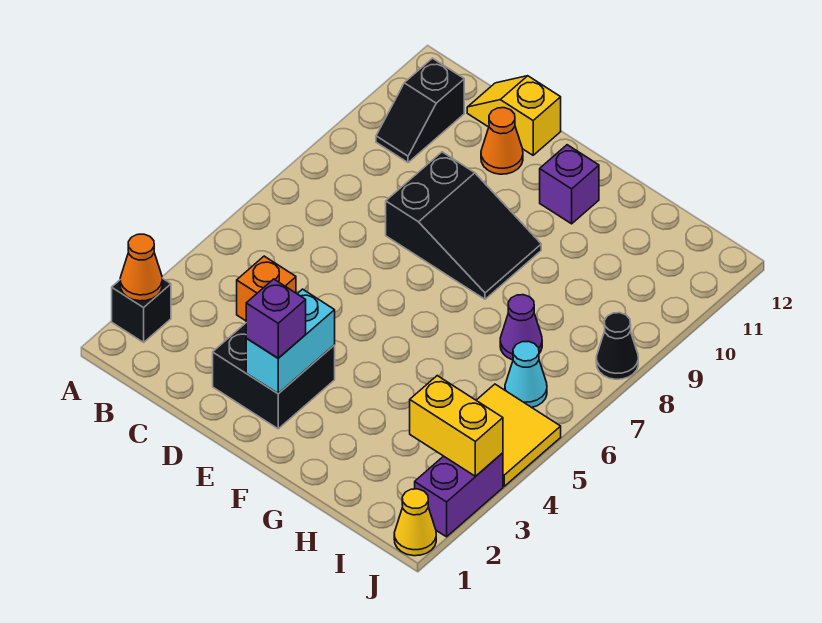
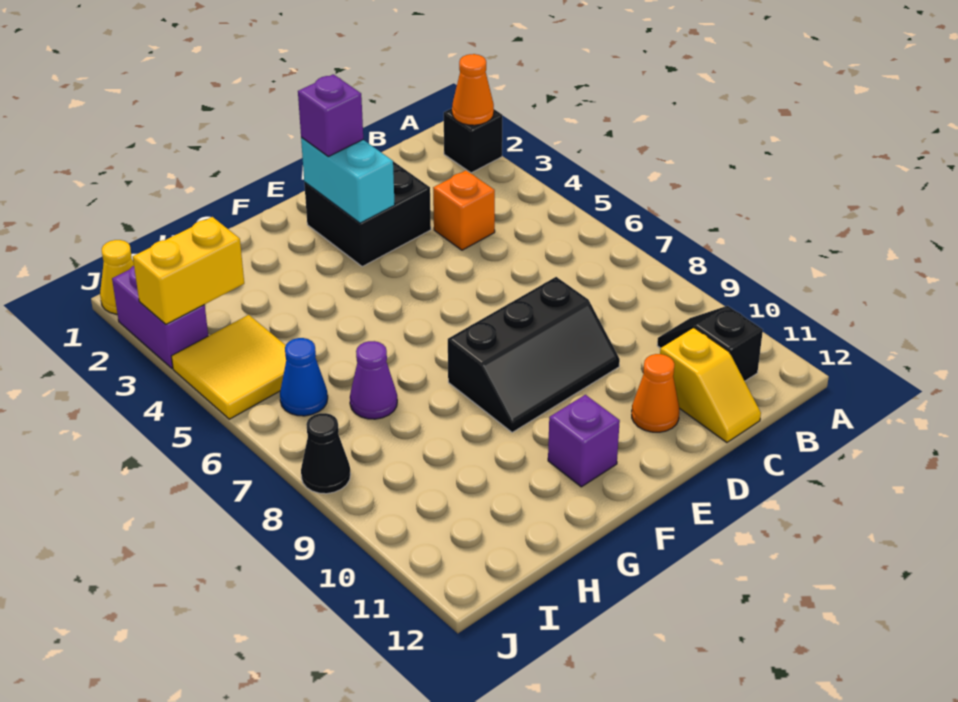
yellow 1x2 slope [467,76,561,155] -> yellow 1x2 slope turned to [660,328,761,443]
black 2x3 slope [386,152,541,299] -> black 2x3 slope turned to [448,277,620,433]
cyan 1x1 cone [505,341,547,407] -> blue 1x1 cone [280,338,328,416]

